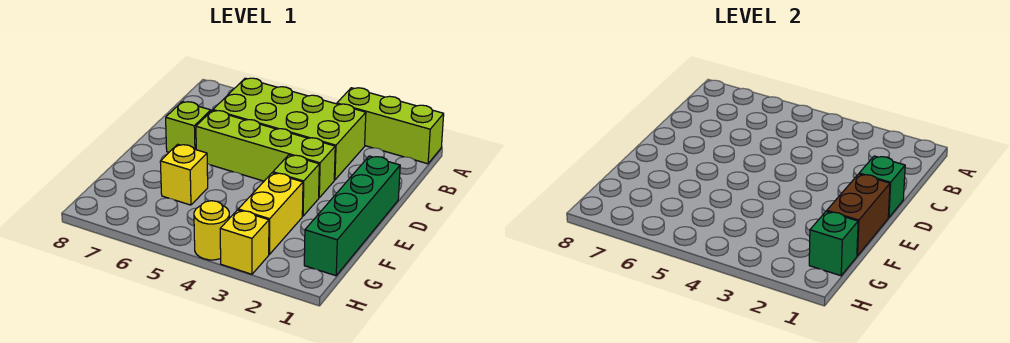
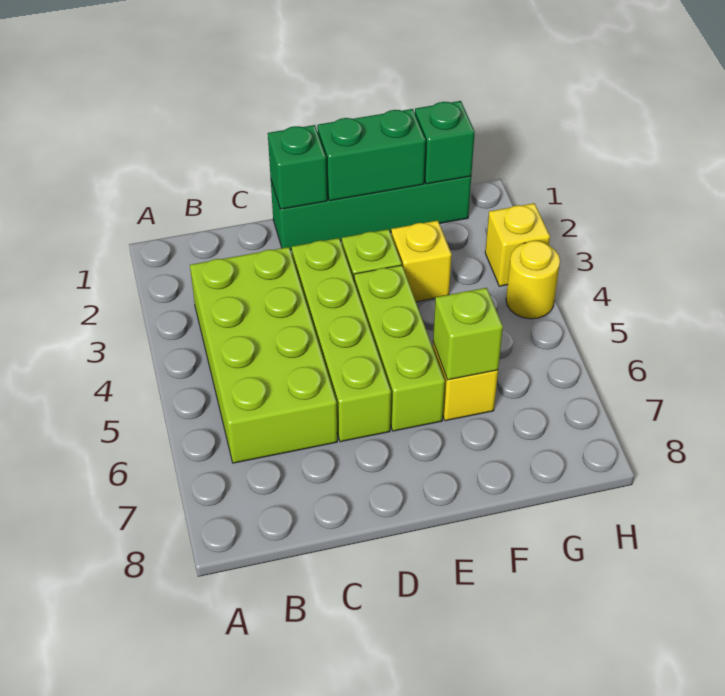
lime 1x3 brick [337,88,444,164] -> lime 1x3 brick moved to [354,265,445,431]
lime 1x1 brick [166,102,211,152] -> lime 1x1 brick moved to [433,288,503,380]
brown 1x2 brick [827,174,890,256] -> green 1x2 brick [317,109,426,201]
yellow 1x2 brick [238,173,303,254] -> yellow 1x1 brick [391,221,452,302]

